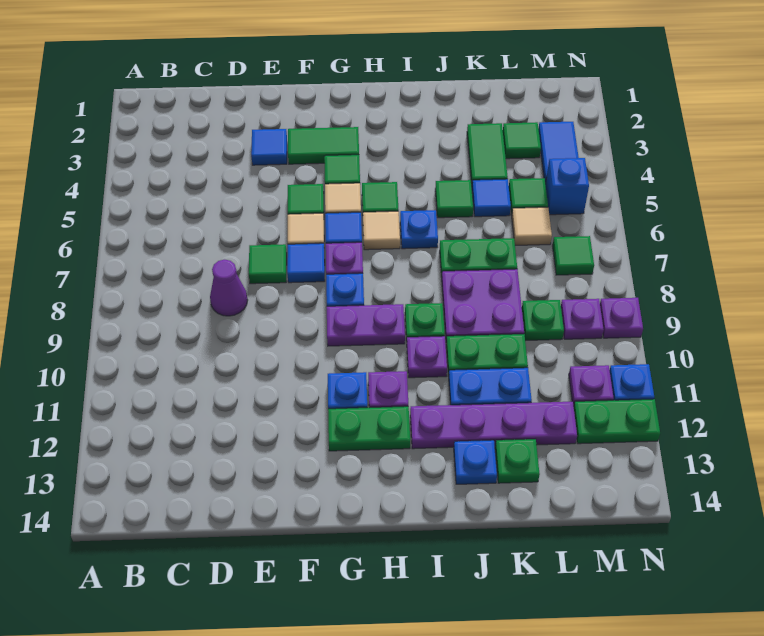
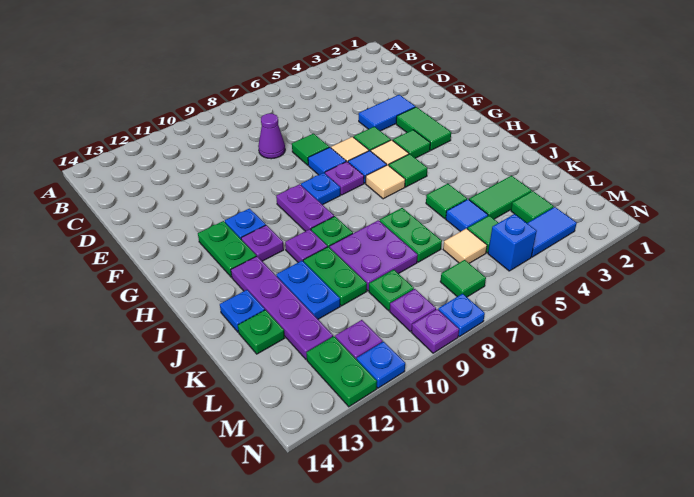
blue 1x1 tile [251,129,287,165] -> blue 1x2 tile [359,95,415,131]
blue 1x1 plate [400,210,438,249] -> blue 1x1 plate moved to [438,294,485,337]

